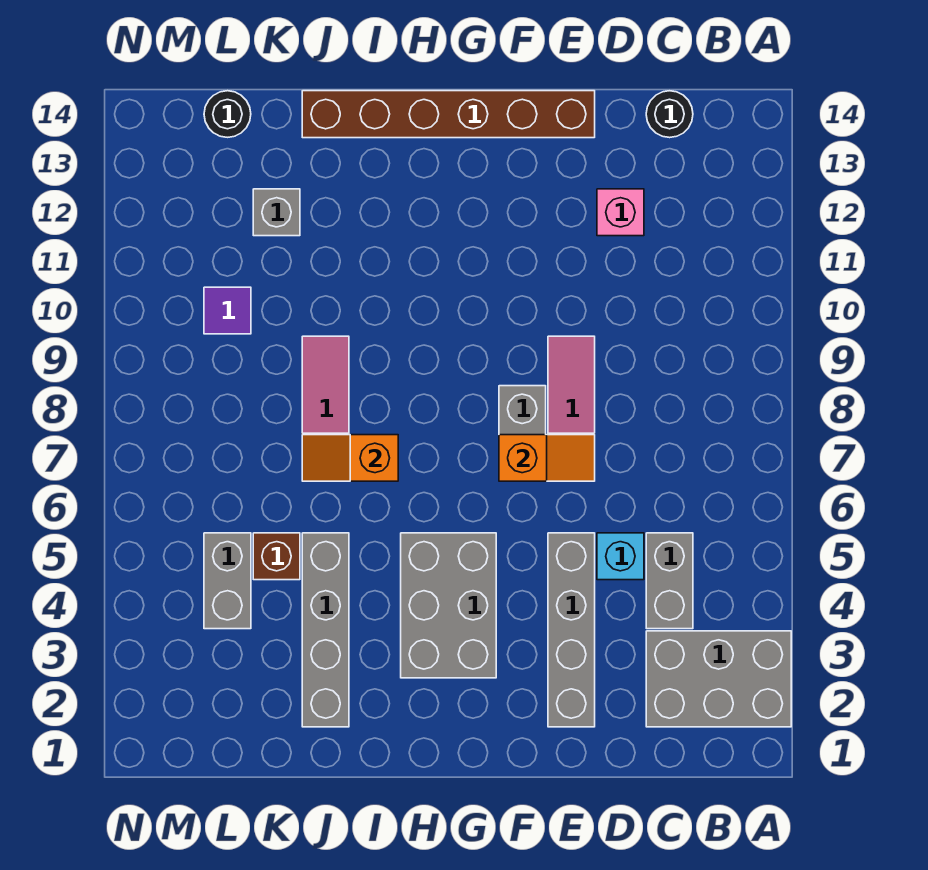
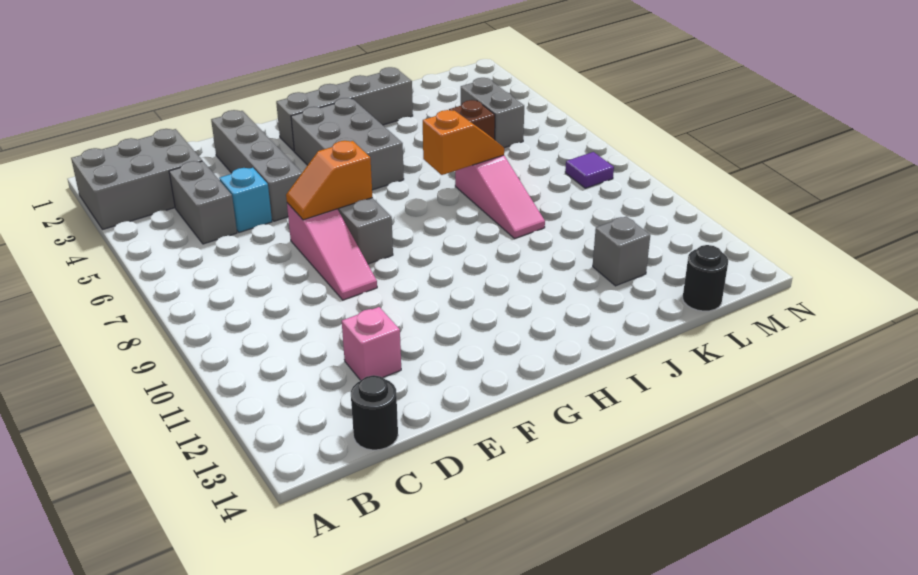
brown 1x6 brick [302,91,595,138] -> none
grey 1x4 brick [302,533,349,727] -> grey 1x4 brick turned to [276,67,413,151]
purple 1x1 tile [204,287,251,334] -> purple 1x1 tile moved to [565,152,614,188]

